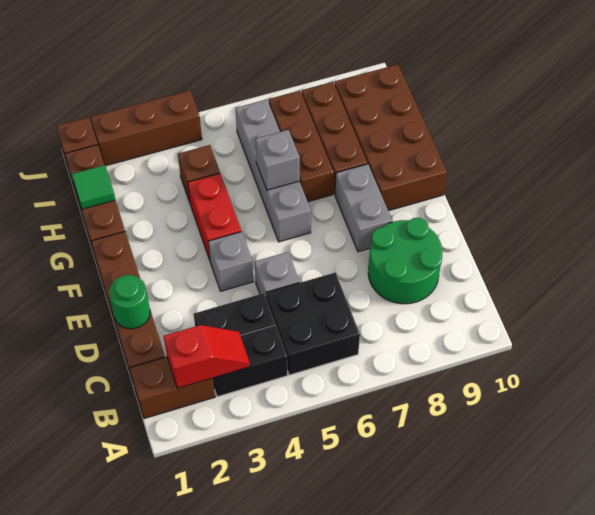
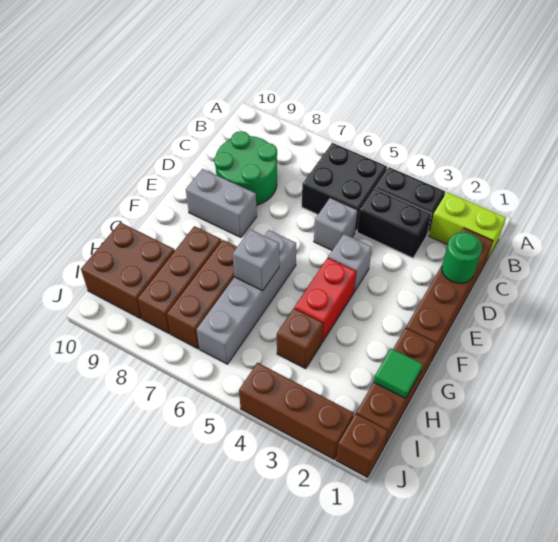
brown 1x2 brick [130,357,215,419] -> lime 1x2 brick [429,192,506,260]
red 1x2 slope [164,325,250,388] -> none
grey 1x2 brick [335,164,392,252] -> grey 1x2 brick turned to [186,169,257,237]
brown 2x4 brick [335,64,447,211] -> brown 2x2 brick [81,222,175,319]

